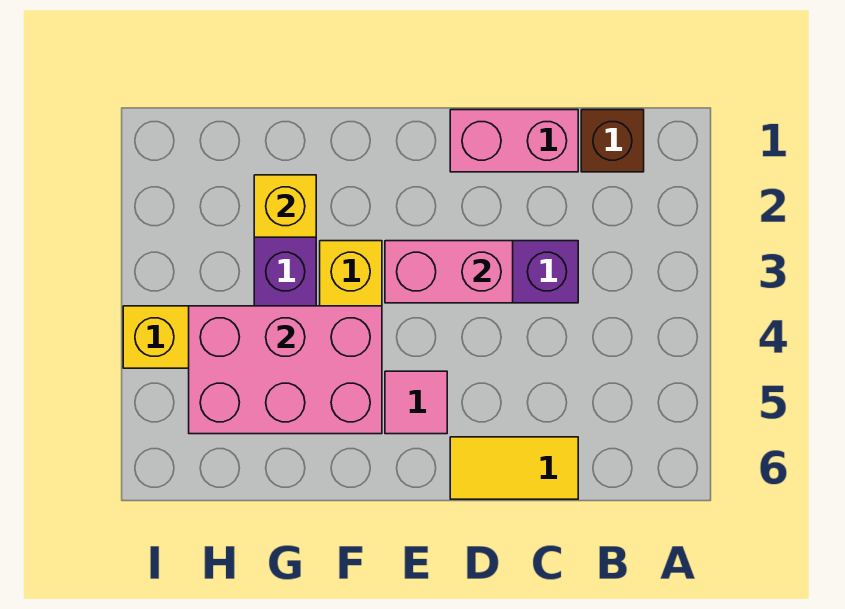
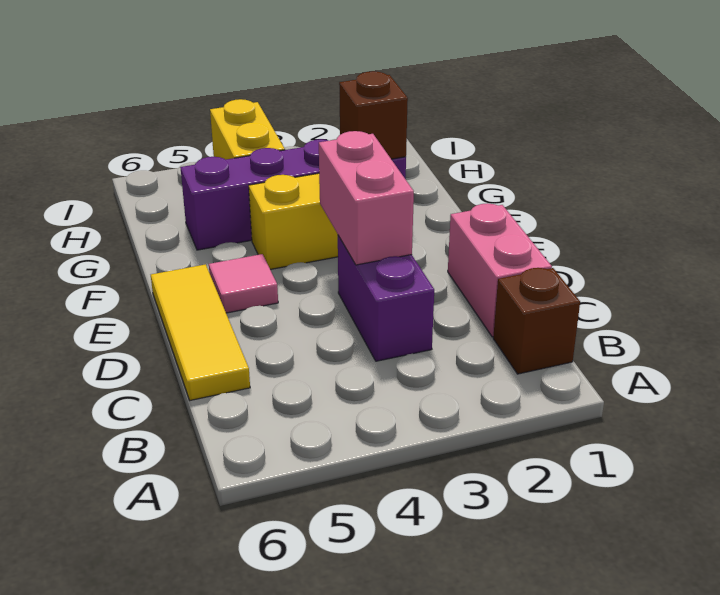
yellow 1x2 tile [450,437,578,499] -> yellow 1x3 tile [151,264,250,400]
pink 2x3 brick [189,306,382,434] -> none
yellow 1x1 brick [254,175,316,237] -> brown 1x1 brick [339,71,408,159]

